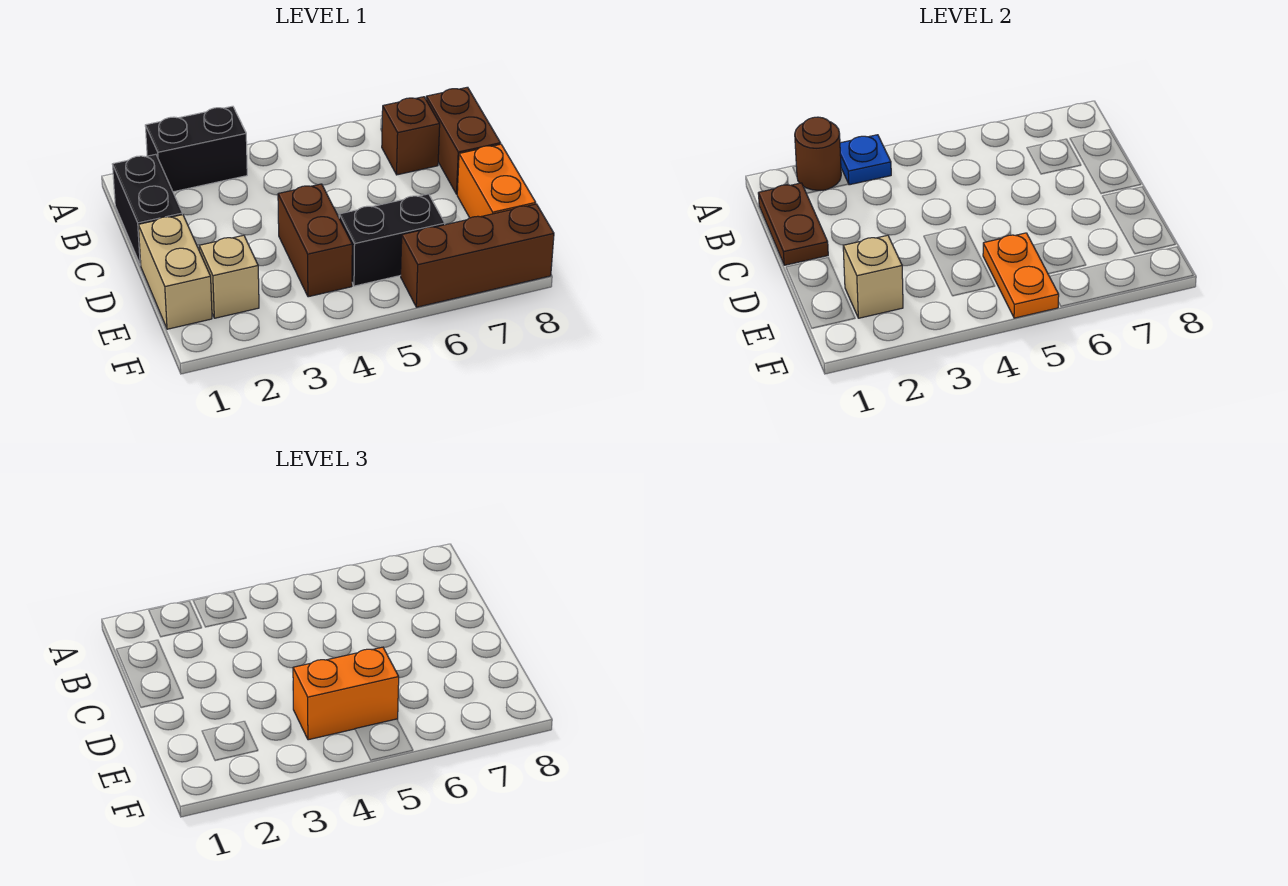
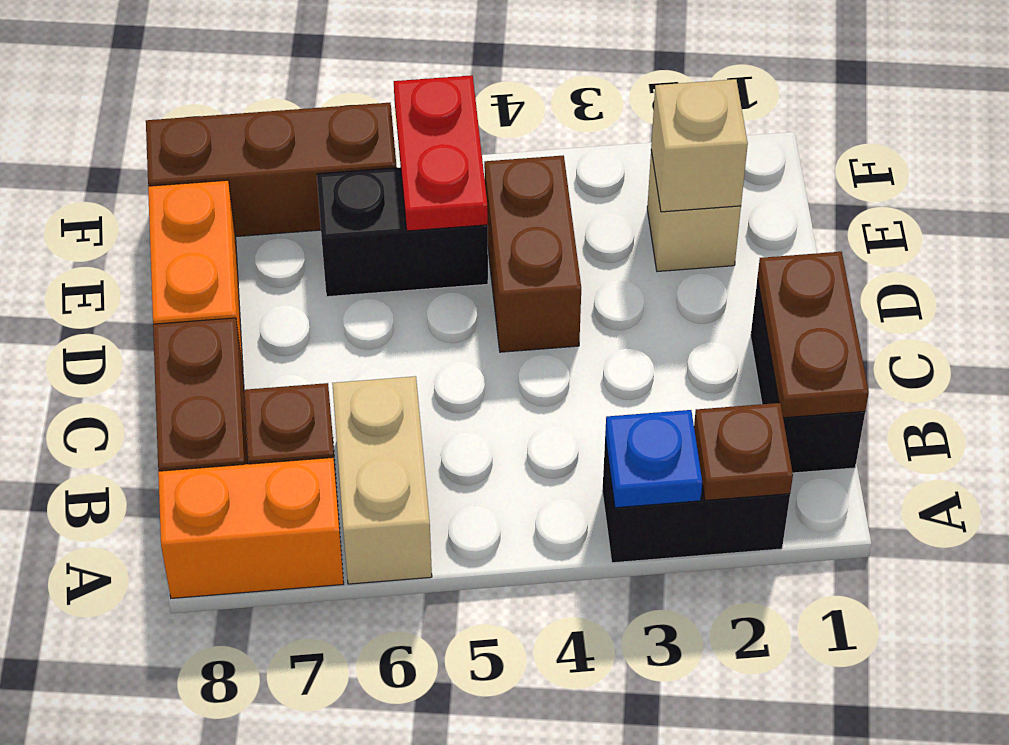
brown 1x1 round brick [795,117,841,191] -> brown 1x1 plate [694,403,793,500]
tan 1x2 brick [138,214,212,329] -> tan 1x2 brick moved to [332,376,432,584]
orange 1x2 brick [293,647,399,740] -> orange 1x2 brick moved to [158,457,344,598]
orange 1x2 plate [983,233,1059,318] -> red 1x2 plate [394,75,488,231]

